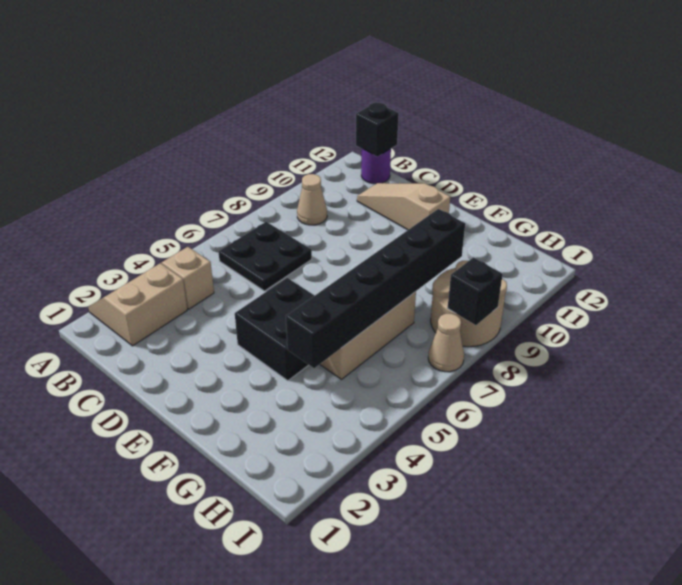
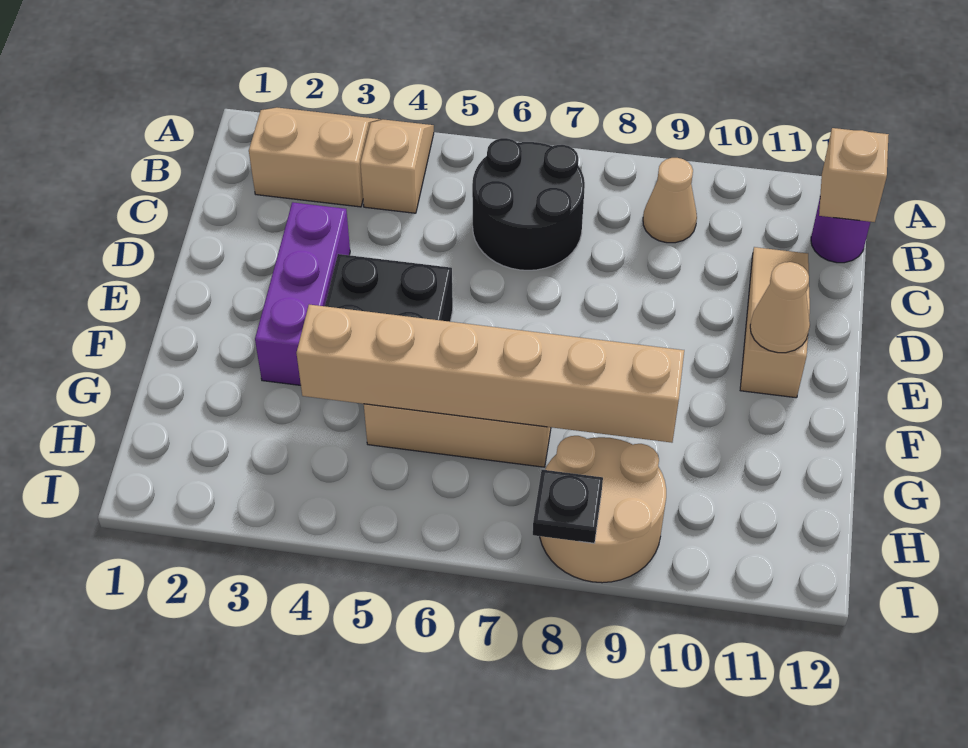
black 2x2 plate [219,222,312,291] -> black 2x2 round brick [472,138,585,270]
black 1x1 brick [356,102,399,157] -> tan 1x1 brick [819,128,889,222]
none -> purple 1x3 brick [255,202,350,385]
black 1x6 brick [286,209,465,368] -> tan 1x6 brick [296,305,684,443]
tan 1x1 cone [428,314,464,372] -> tan 1x1 cone moved to [750,262,810,353]
black 1x1 brick [448,258,503,325] -> black 1x1 plate [533,470,603,543]

